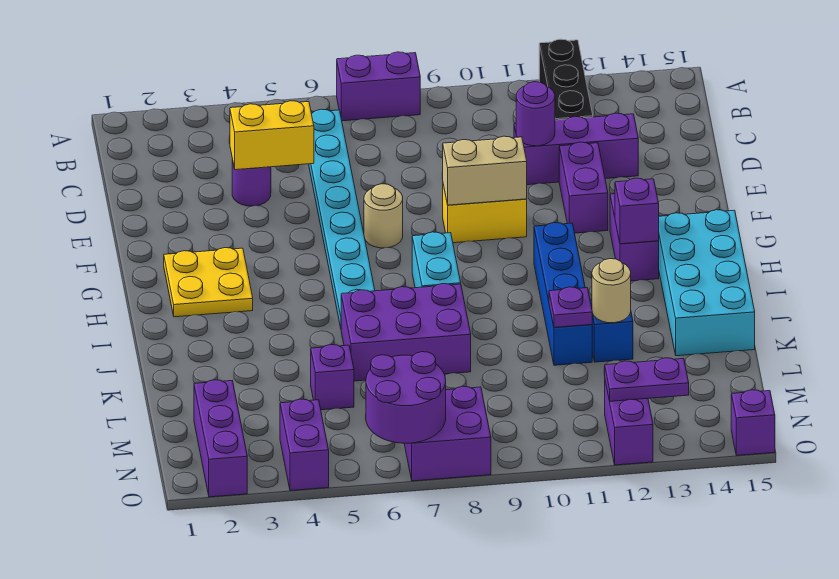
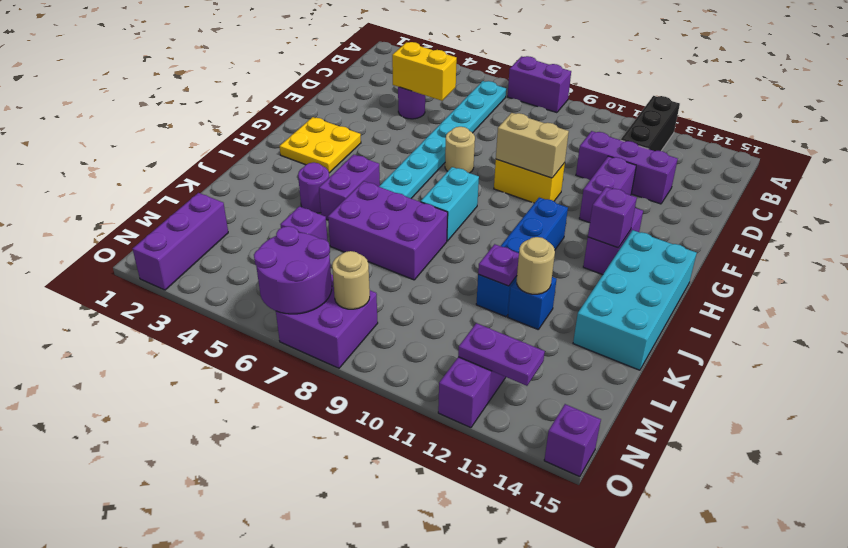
purple 1x1 round brick [516,82,555,146] -> purple 1x1 round brick moved to [298,163,329,213]
purple 1x2 brick [280,399,329,491] -> purple 1x2 brick moved to [319,155,380,220]
none -> tan 1x1 round brick [332,251,370,309]

